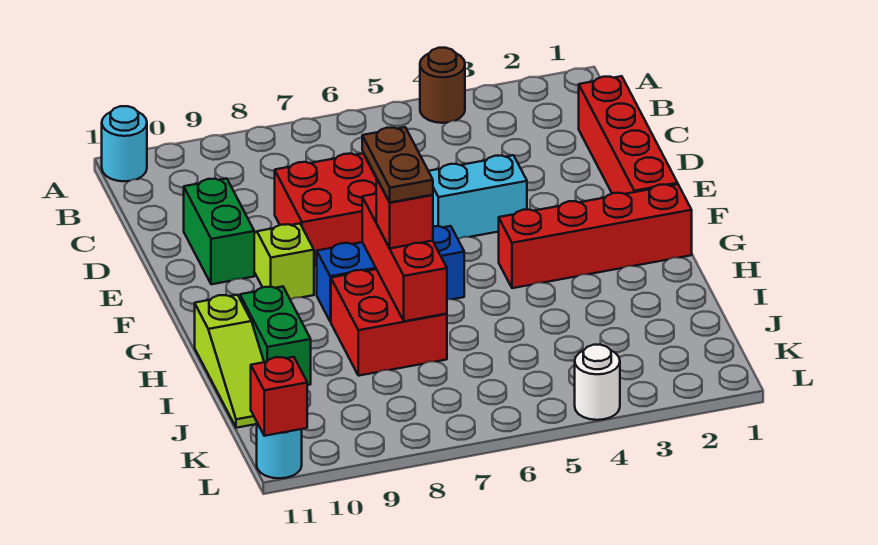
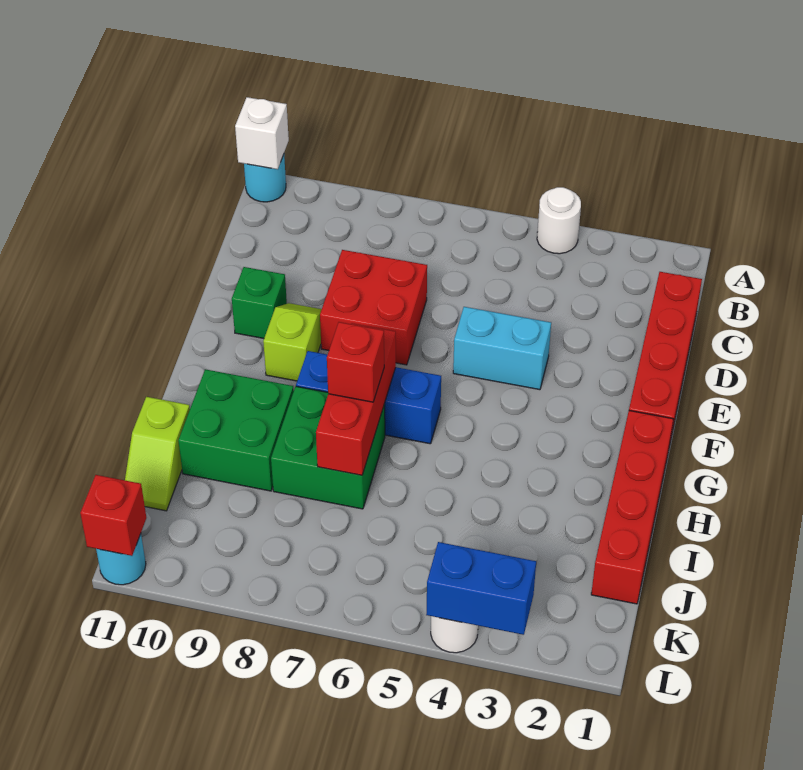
brown 1x1 round brick [420,48,465,123] -> white 1x1 round brick [537,187,581,254]
none -> white 1x1 brick [235,97,289,169]
green 1x2 brick [184,178,254,284] -> green 1x1 brick [232,267,287,338]
red 1x4 brick [499,184,692,288] -> red 1x4 brick turned to [591,411,673,604]
brown 1x2 plate [362,127,433,202] -> none
red 2x2 brick [331,269,447,376] -> green 2x2 brick [271,386,385,509]
green 1x2 brick [240,287,311,385] -> green 2x2 brick [178,369,294,491]
lime 1x3 slope [195,295,264,428] -> lime 1x2 slope [125,397,190,511]
none -> blue 1x2 brick [426,542,536,635]

